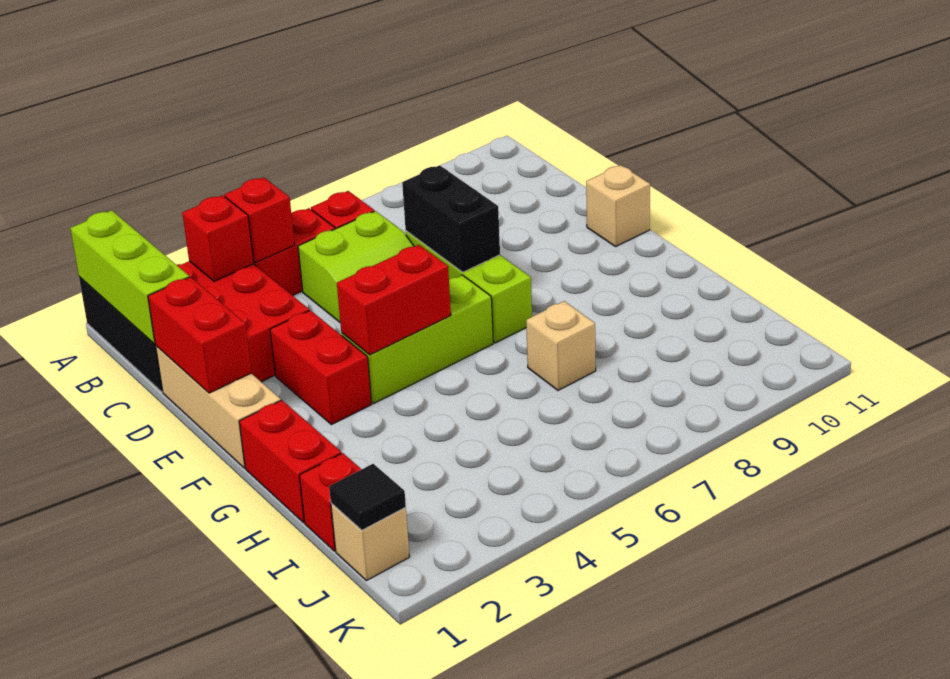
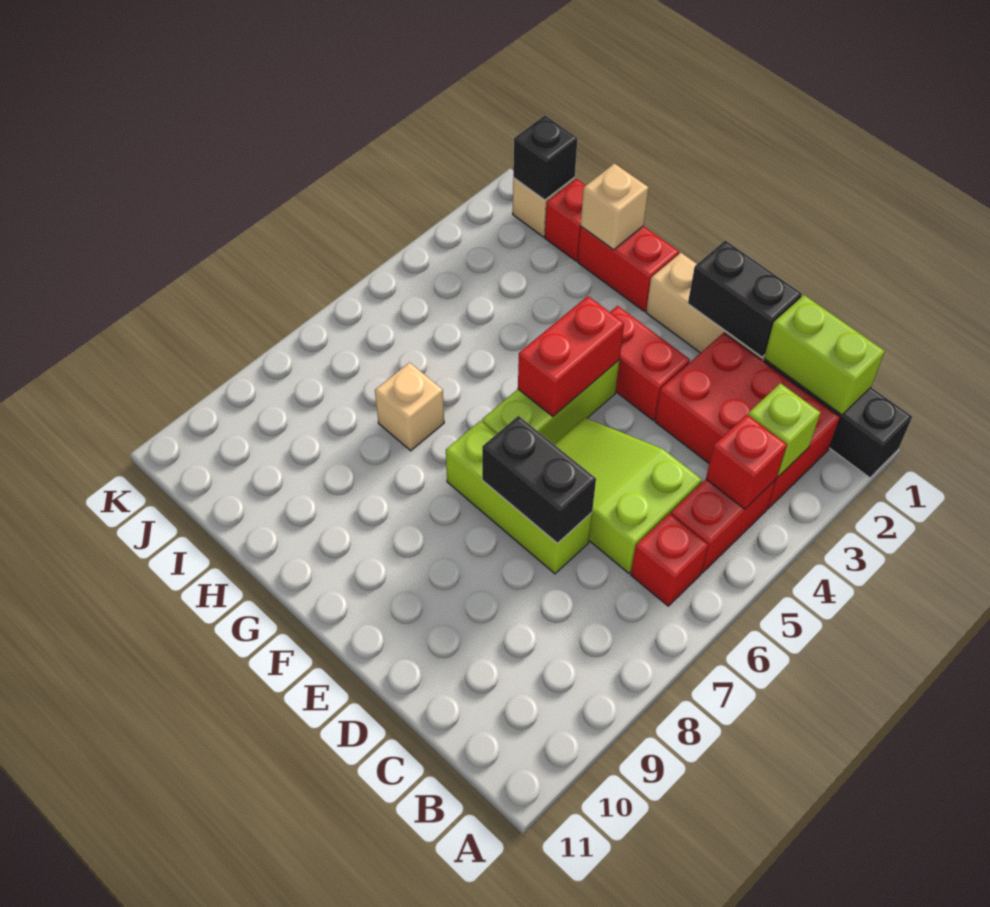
lime 1x3 brick [70,210,189,344] -> lime 1x2 brick [764,295,885,415]
red 1x1 brick [182,195,254,281] -> lime 1x1 brick [748,383,821,477]
red 1x2 brick [148,277,251,393] -> black 1x2 brick [688,240,802,357]
tan 1x1 brick [586,165,650,247] -> tan 1x1 brick moved to [581,164,649,250]
black 1x1 tile [329,464,406,530] -> black 1x1 brick [513,115,578,200]

